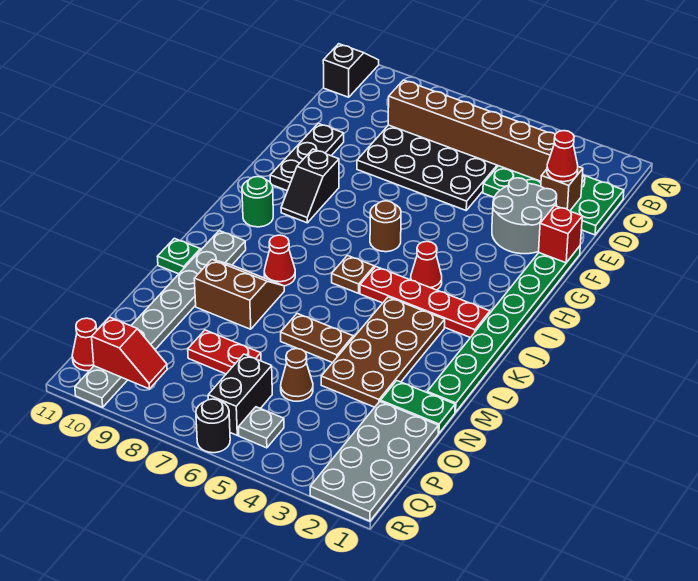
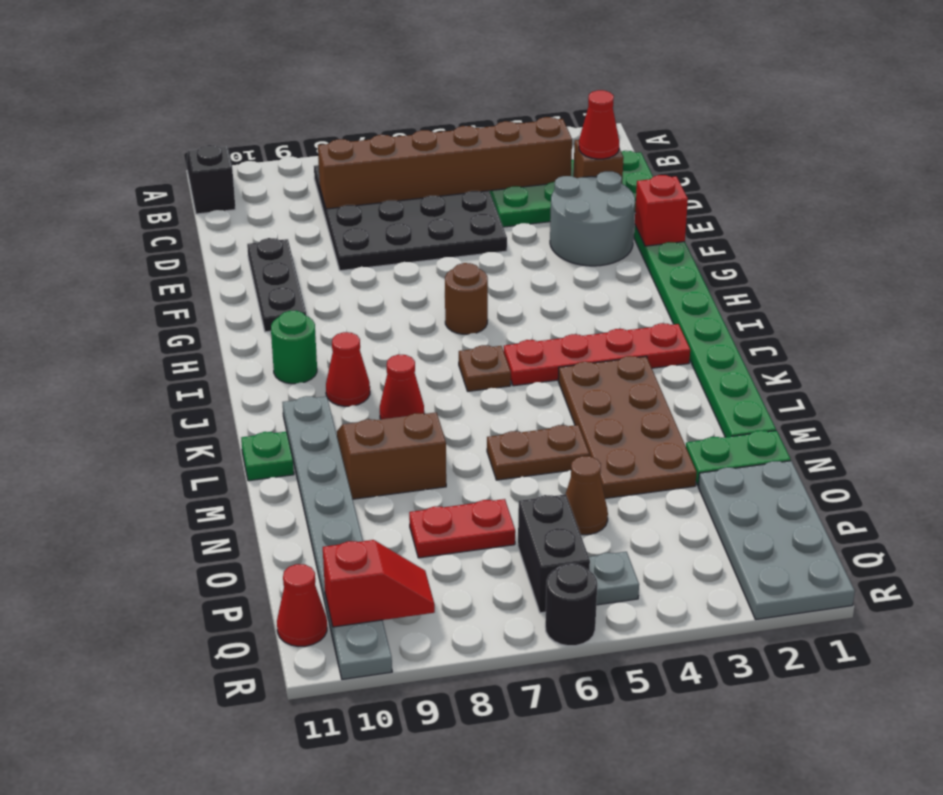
black 1x2 slope [281,149,339,223] -> none
red 1x1 cone [411,241,442,290] -> red 1x1 cone moved to [326,332,370,406]

